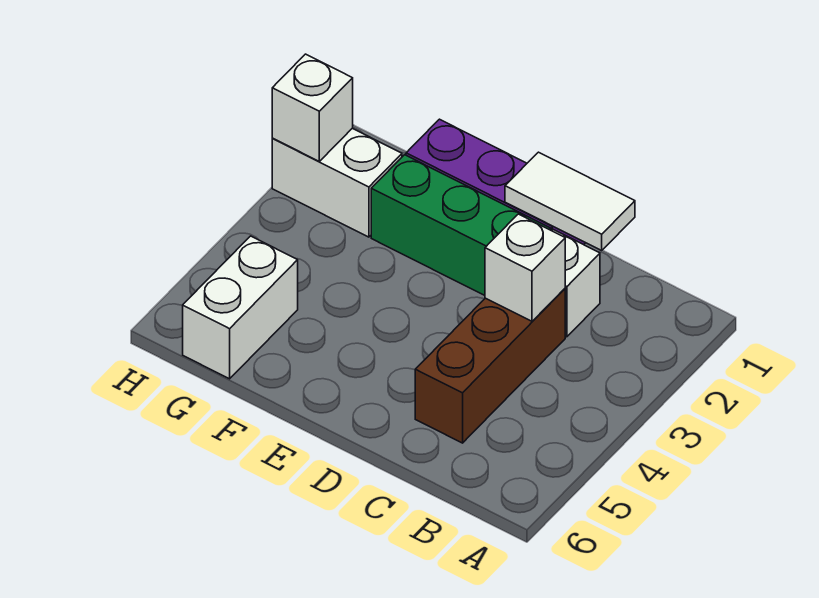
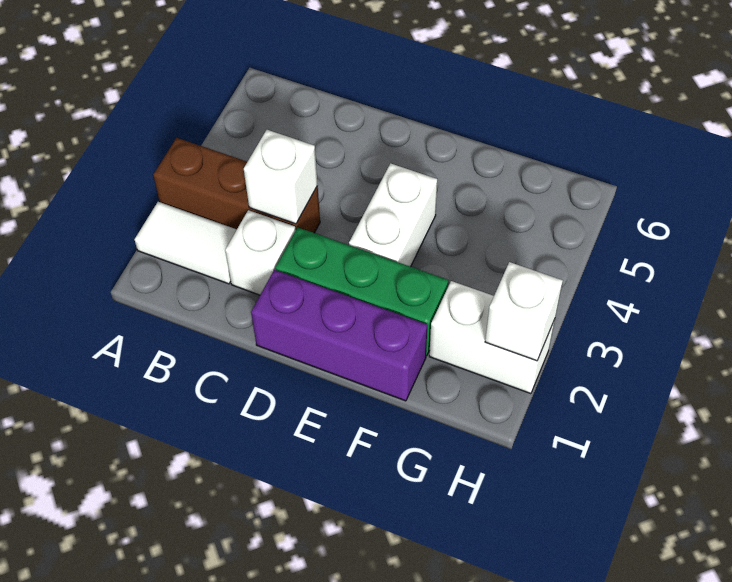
white 1x2 tile [505,152,635,251] -> white 1x2 tile moved to [135,202,237,284]
brown 1x3 brick [415,289,565,443] -> brown 1x3 brick turned to [153,138,320,233]
white 1x2 brick [183,236,298,379] -> white 1x2 brick moved to [349,163,437,267]

